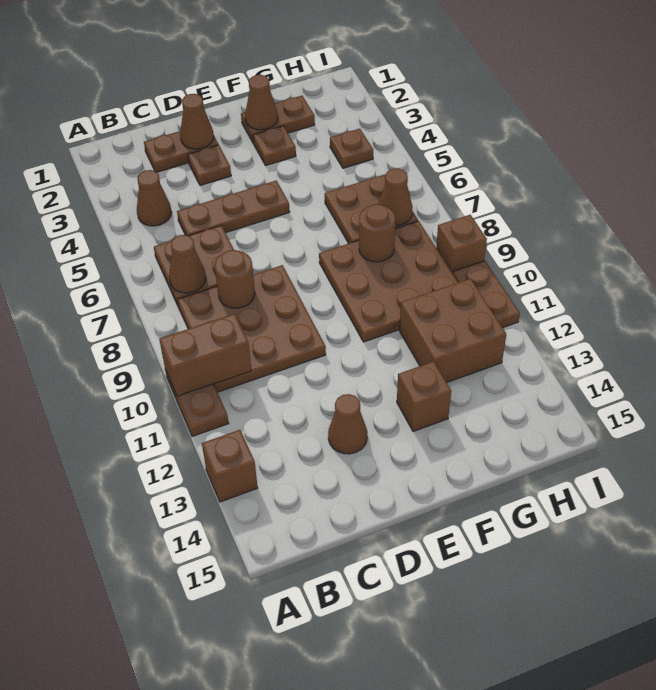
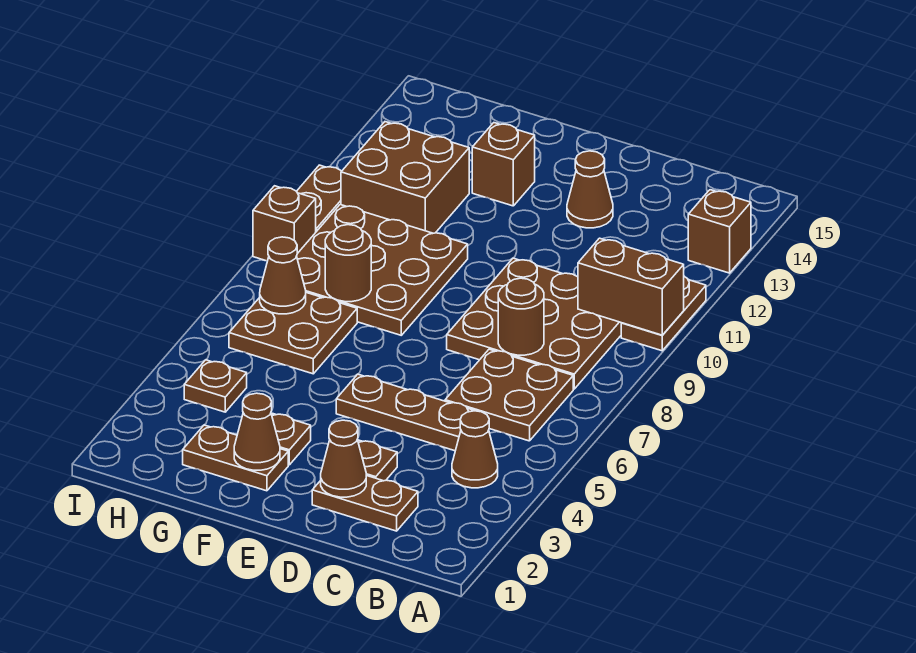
brown 1x1 cone [169,235,206,293] -> none

